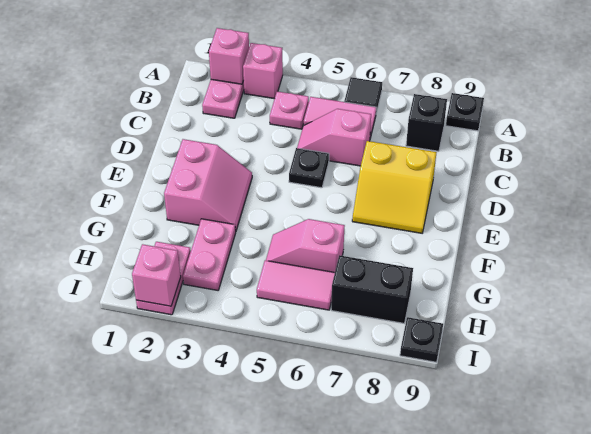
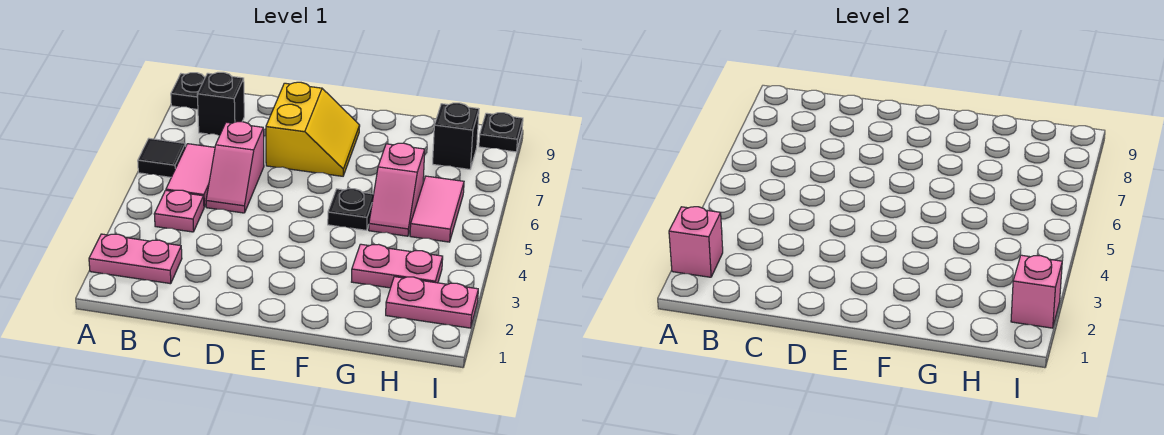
pink 1x1 brick [243,43,283,99] -> none
black 1x1 plate [289,148,329,188] -> black 1x1 plate moved to [328,189,374,230]
pink 2x2 slope [164,139,252,230] -> none
black 1x2 brick [331,255,413,323] -> black 1x1 brick [433,103,479,169]

